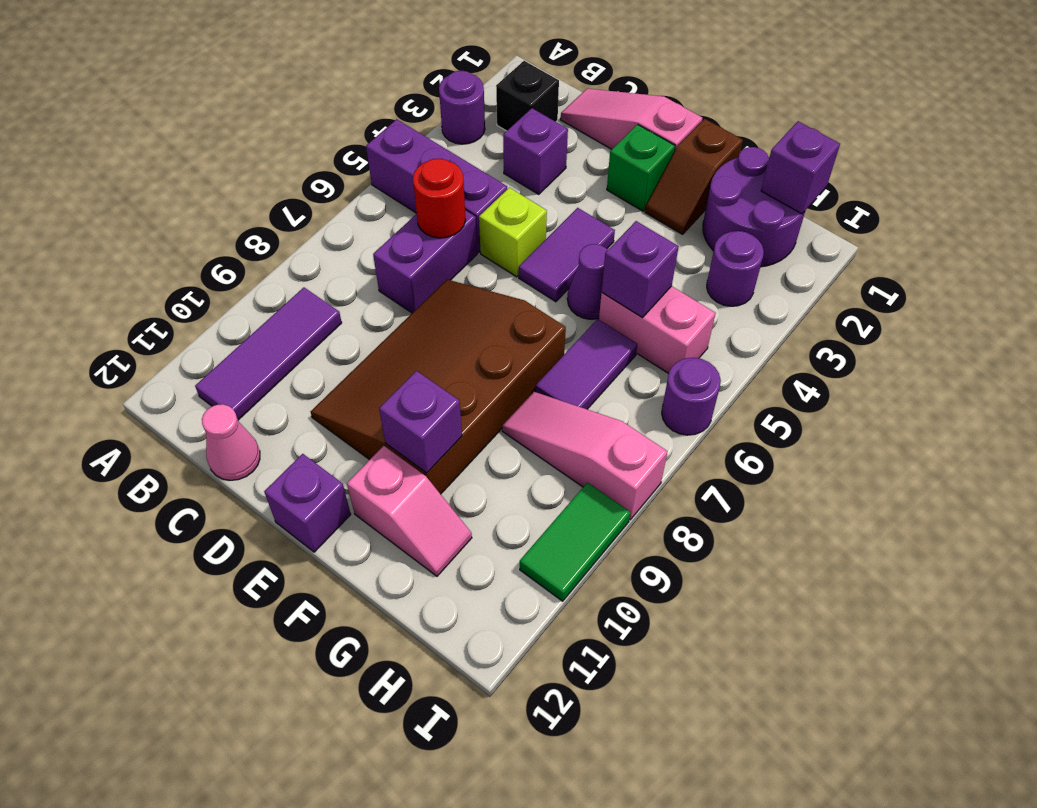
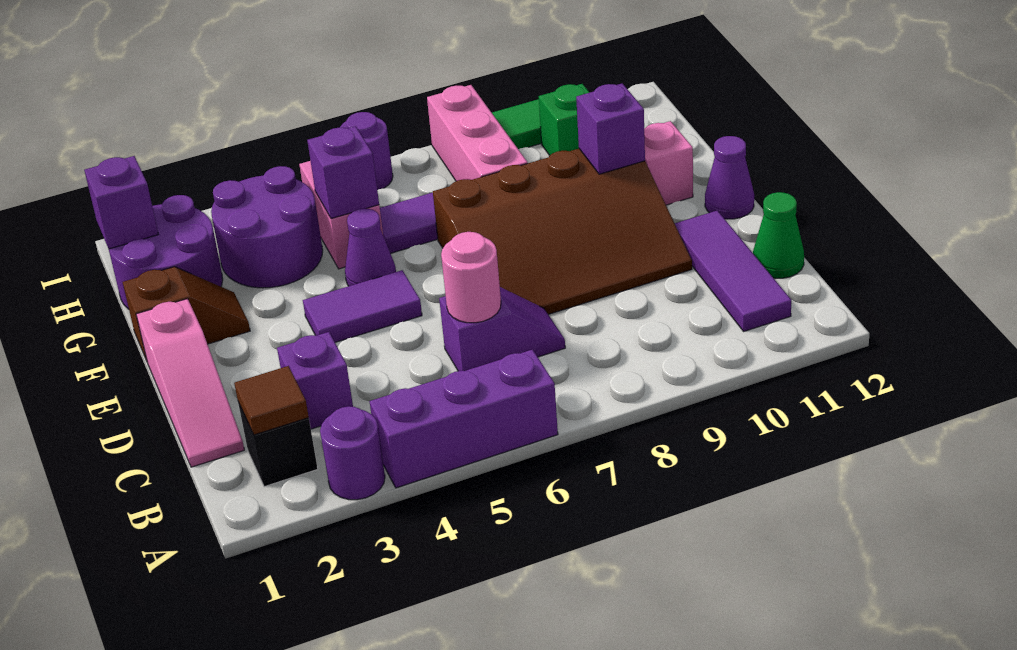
purple 1x3 brick [366,119,507,252] -> purple 1x3 brick turned to [369,350,558,488]
none -> brown 1x1 tile [234,366,309,435]
purple 1x3 tile [195,288,342,420] -> purple 1x3 tile turned to [675,211,791,331]
purple 1x2 brick [373,210,477,313] -> purple 1x2 slope [439,287,565,371]
red 1x1 round brick [413,158,466,238] -> pink 1x1 round brick [441,232,501,323]
pink 1x1 cone [202,404,260,480] -> green 1x1 cone [753,192,804,278]
lime 1x1 brick [479,188,547,277] -> none
green 1x1 brick [607,124,675,211] -> green 1x1 brick moved to [539,84,590,155]
purple 1x1 brick [264,454,351,552] -> purple 1x1 cone [705,136,754,219]
pink 1x3 slope [502,392,667,520] -> pink 1x3 brick [427,85,528,181]
purple 1x1 round brick [707,231,764,306] -> purple 2x2 round brick [211,166,323,288]

